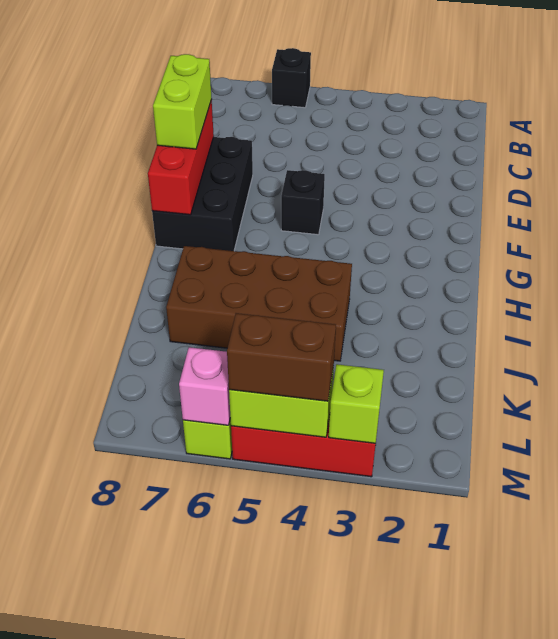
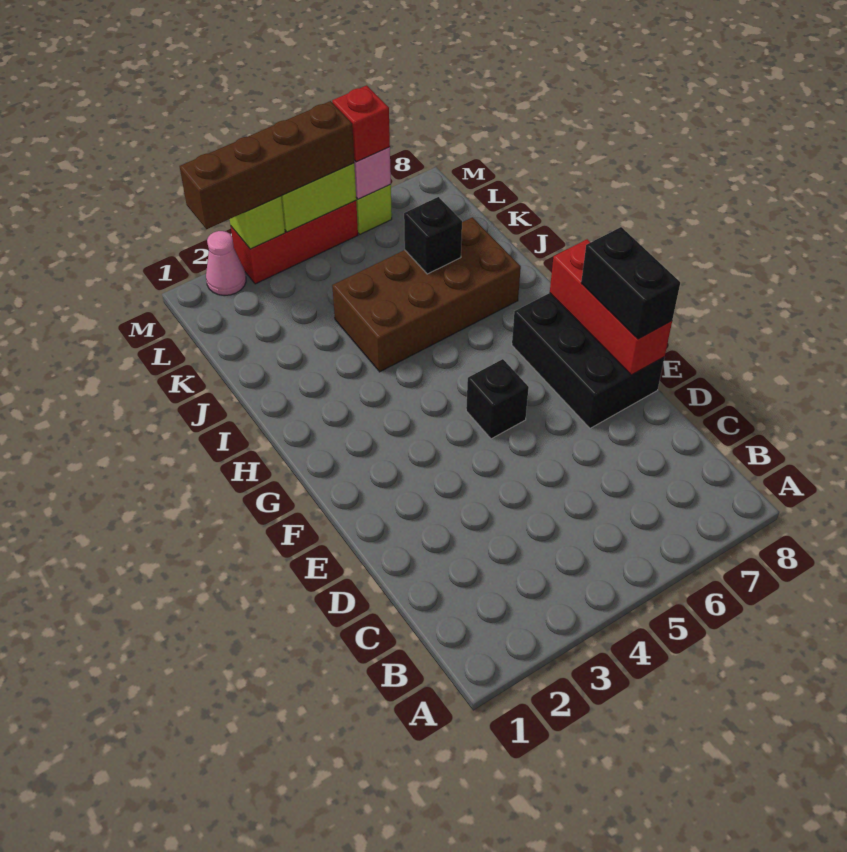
black 1x1 brick [272,48,311,108] -> black 1x1 brick moved to [404,197,462,274]
lime 1x2 brick [153,54,212,149] -> black 1x2 brick [581,227,680,339]
none -> pink 1x1 cone [206,231,246,296]
brown 1x2 brick [227,313,336,401] -> brown 1x4 brick [180,101,354,229]
none -> red 1x1 brick [332,85,390,162]

